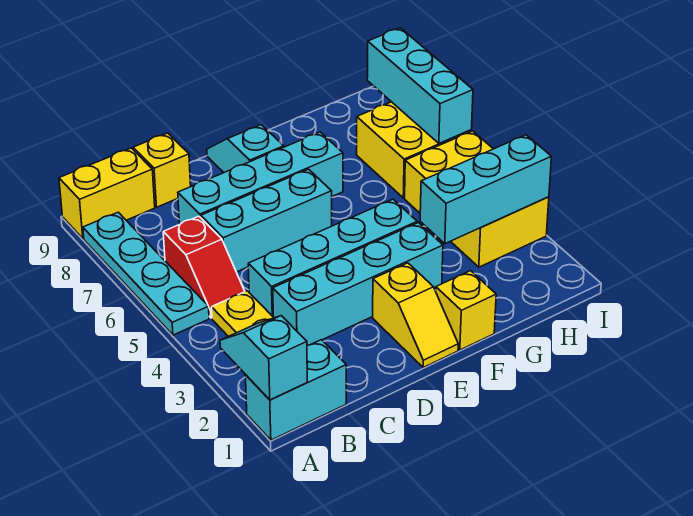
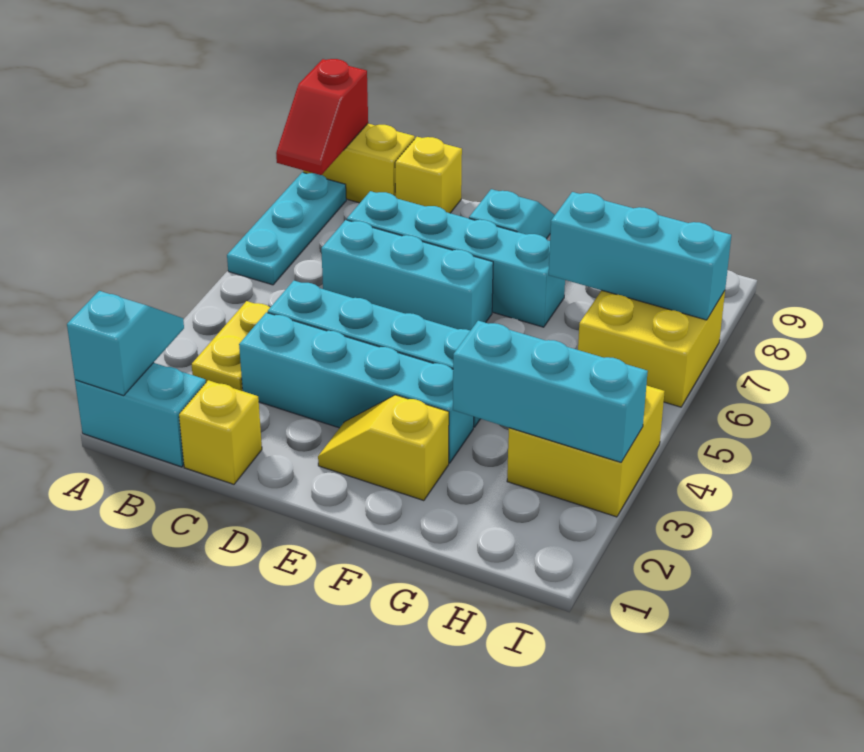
cyan 1x4 plate [83,212,209,335] -> cyan 1x3 plate [227,172,346,285]
red 1x2 slope [163,216,245,318] -> red 1x2 slope moved to [276,59,368,175]
yellow 1x2 slope [373,263,458,368] -> yellow 1x2 slope turned to [318,395,449,501]
yellow 1x1 brick [436,271,496,350] -> yellow 1x1 brick moved to [179,380,262,484]
yellow 2x3 brick [405,131,549,267] -> yellow 2x2 brick [507,385,665,517]
cyan 1x3 brick [367,28,473,144] -> cyan 1x3 brick turned to [549,192,731,320]

